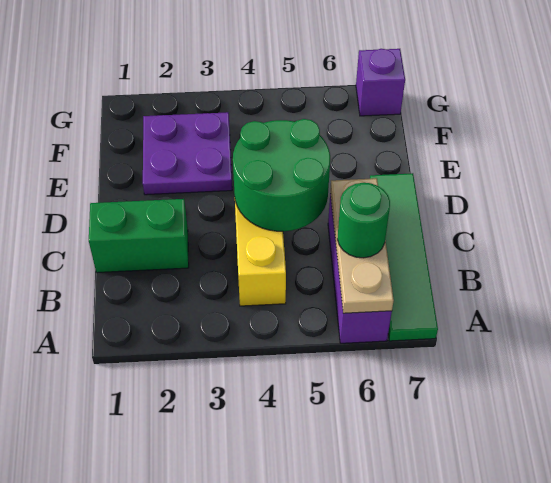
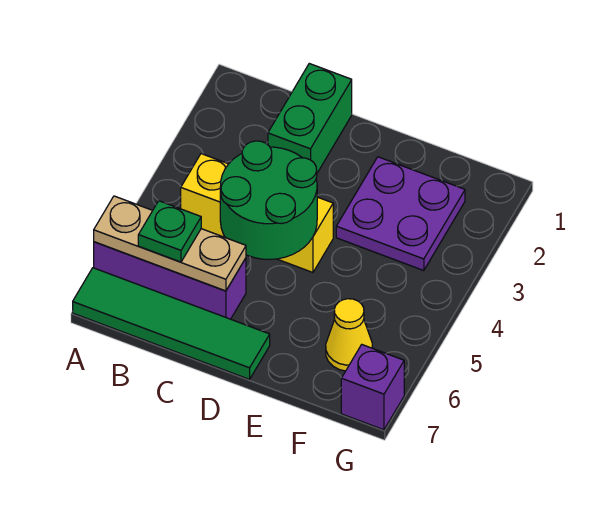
green 1x1 round brick [337,183,390,258] -> green 1x1 plate [138,201,201,262]
none -> yellow 1x1 cone [326,299,373,371]

